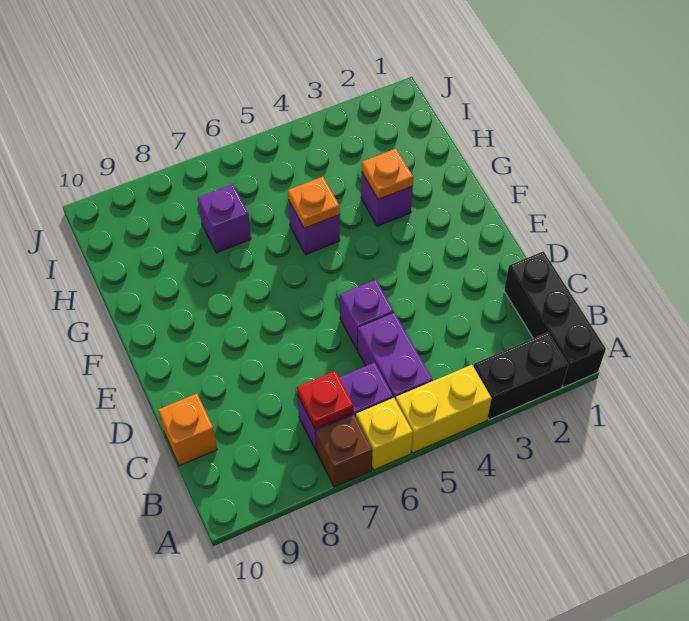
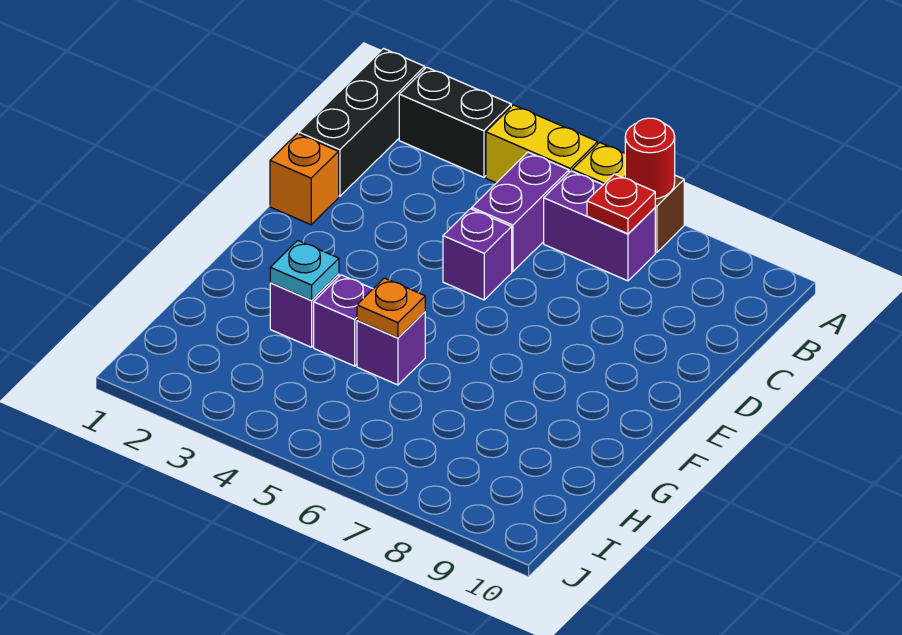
none -> red 1x1 round brick [625,118,675,199]
orange 1x1 brick [158,394,217,466] -> orange 1x1 brick moved to [270,134,339,225]
orange 1x1 plate [362,149,413,199] -> cyan 1x1 plate [270,241,339,300]
purple 1x1 brick [198,184,251,253] -> purple 1x1 brick moved to [314,275,372,366]

